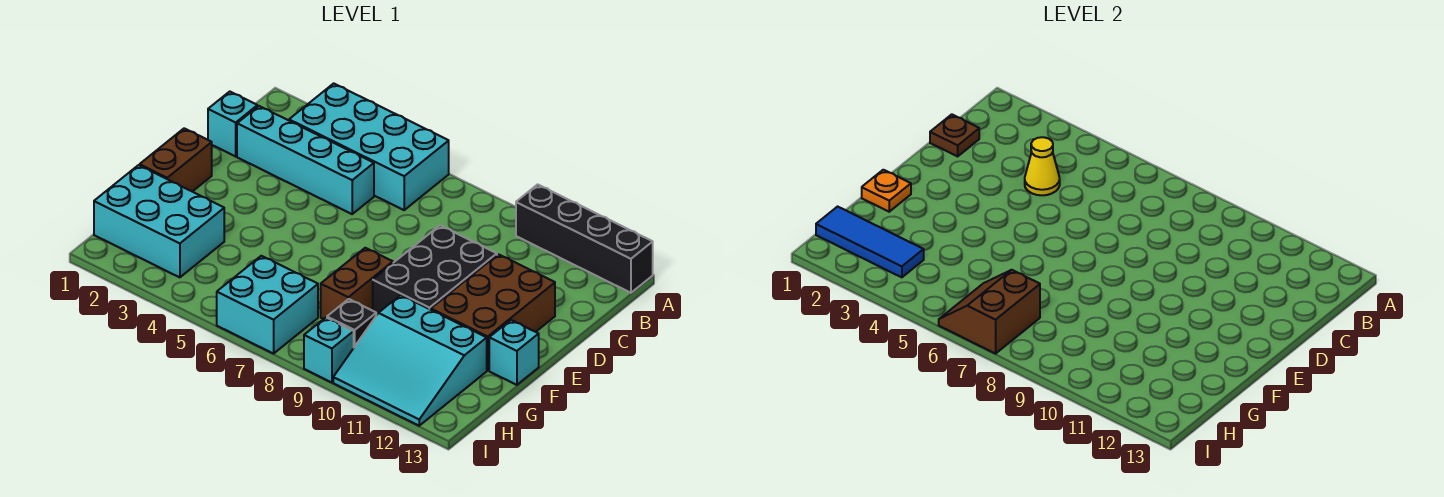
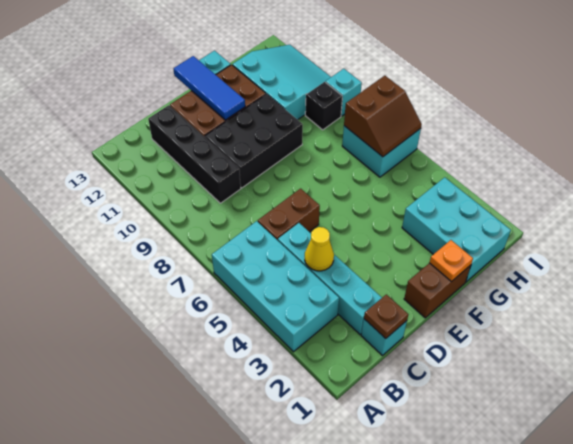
black 1x4 brick [516,184,653,293] -> black 1x4 brick moved to [148,105,241,203]
brown 1x2 brick [321,248,393,319] -> brown 1x2 brick moved to [258,189,320,240]
blue 1x3 tile [816,207,924,277] -> blue 1x3 tile moved to [174,56,245,120]

